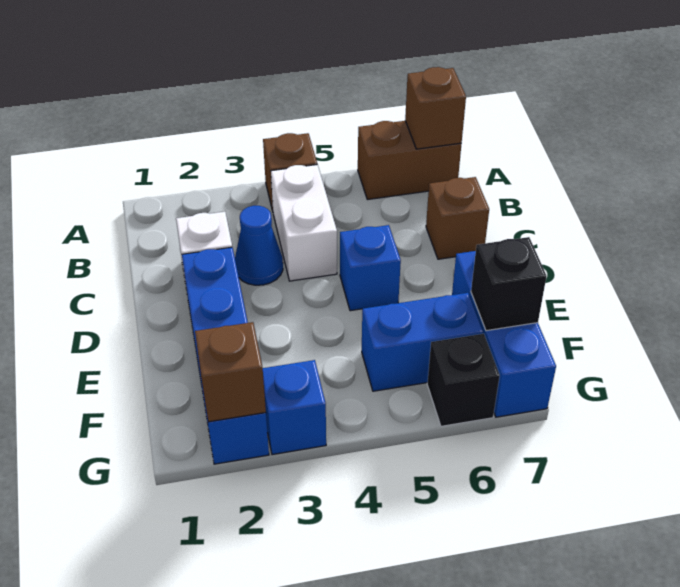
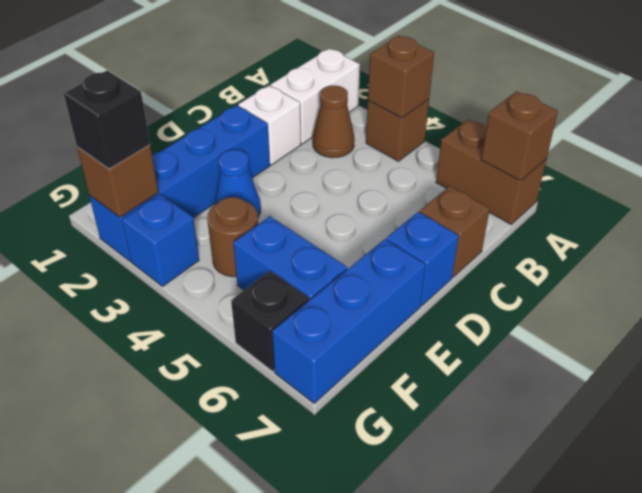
none -> brown 1x1 brick [368,36,434,118]
none -> brown 1x1 cone [313,85,355,158]
white 1x2 brick [271,164,337,281] -> white 1x2 brick moved to [271,49,360,144]
blue 1x1 cone [235,206,283,285] -> blue 1x1 cone moved to [215,150,261,217]
blue 1x1 brick [340,225,401,311] -> blue 1x1 brick moved to [386,212,459,306]
none -> brown 1x1 round brick [207,197,258,277]
black 1x1 brick [471,237,547,331] -> black 1x1 brick moved to [64,71,150,169]

